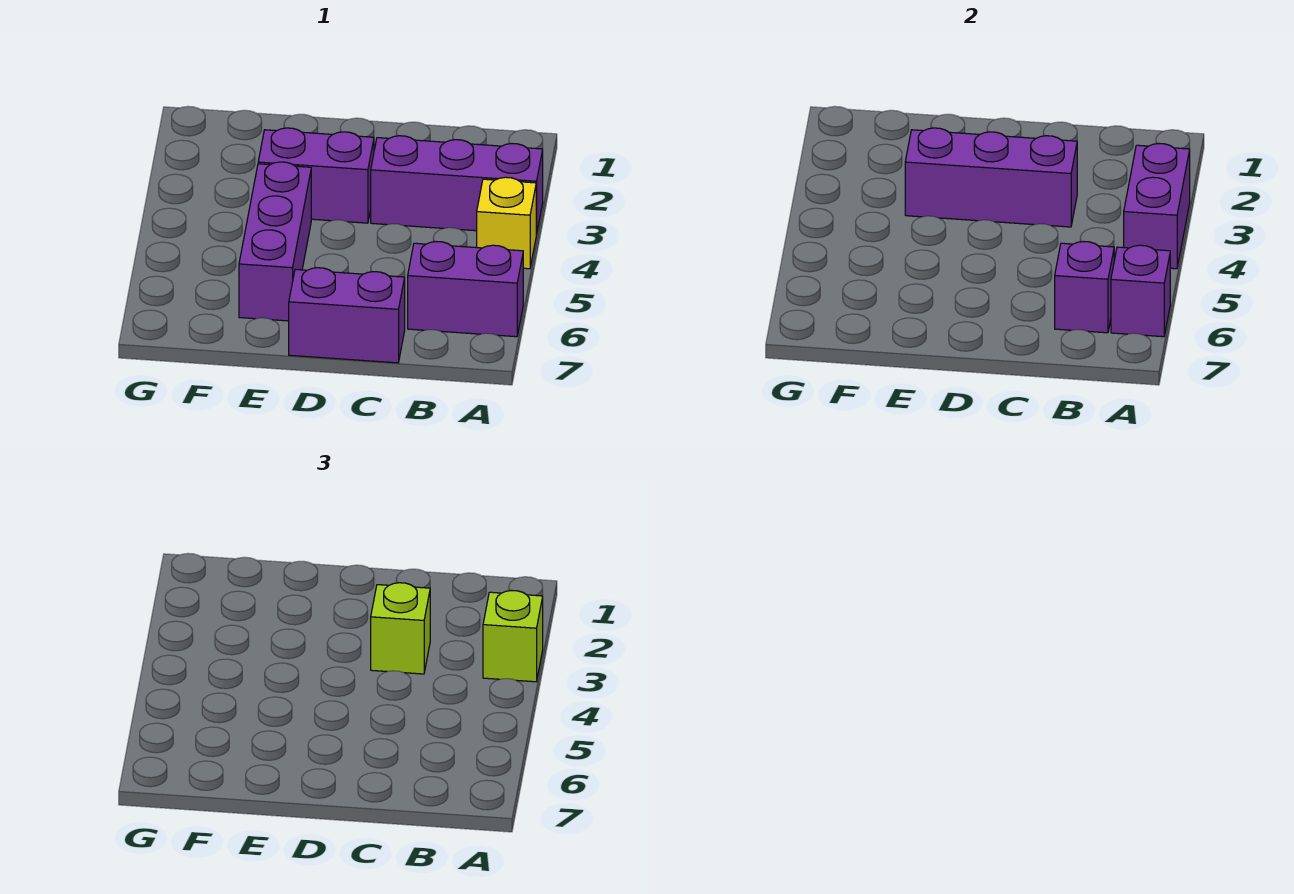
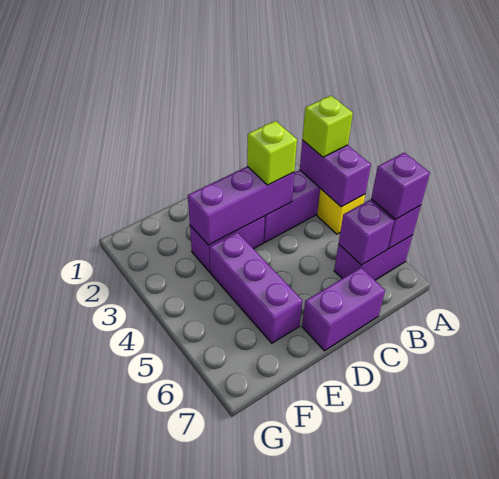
none -> purple 1x1 brick [371,153,430,220]

